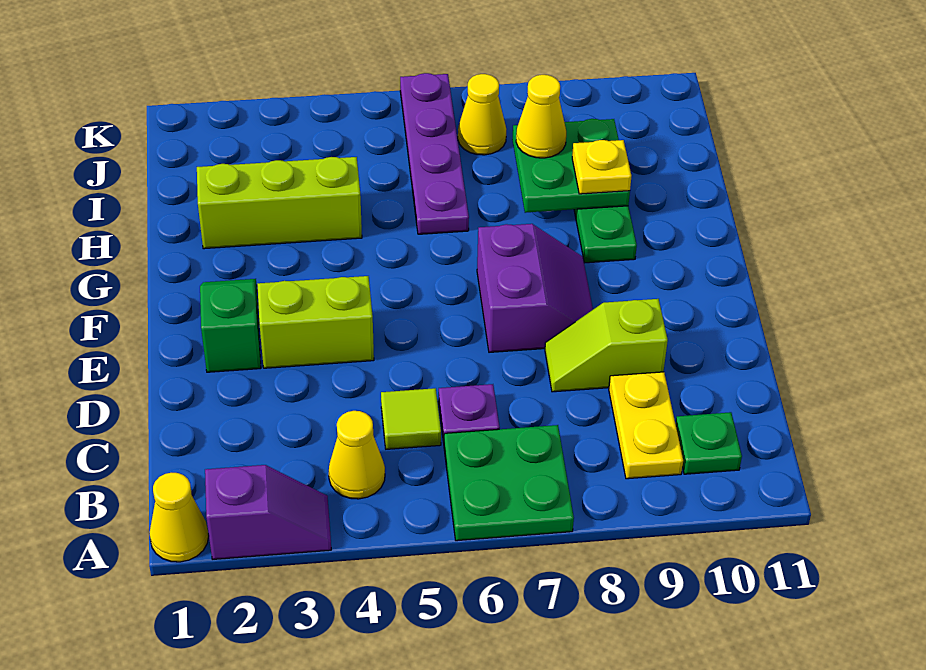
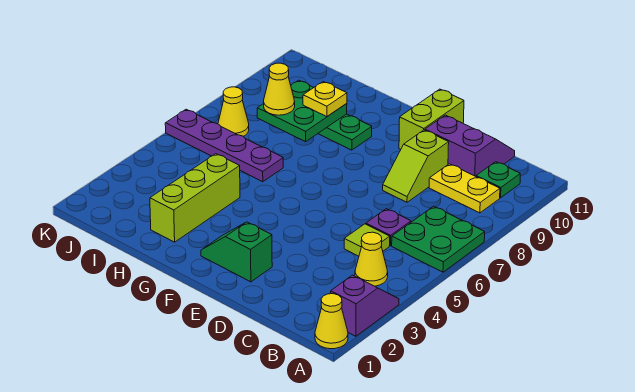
lime 1x2 brick [257,276,374,368] -> lime 1x2 brick moved to [399,89,464,149]
purple 2x2 slope [477,224,593,352] -> purple 2x2 slope moved to [425,115,515,176]

